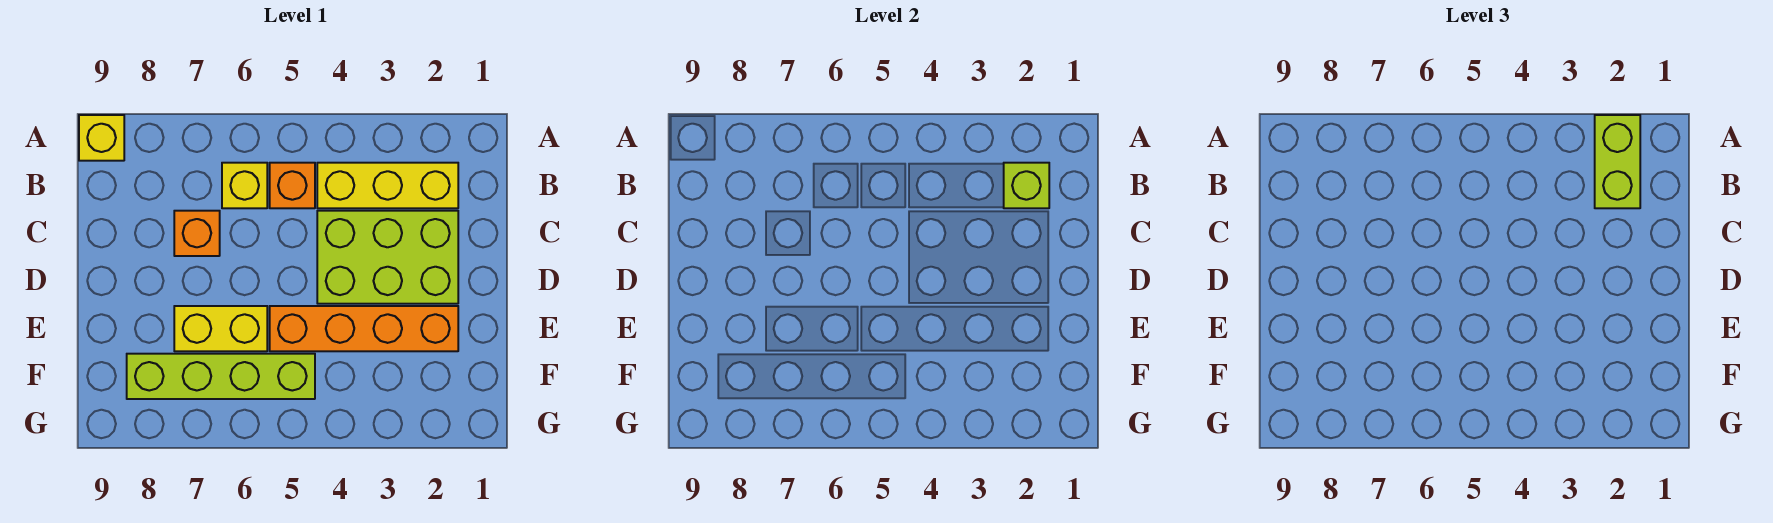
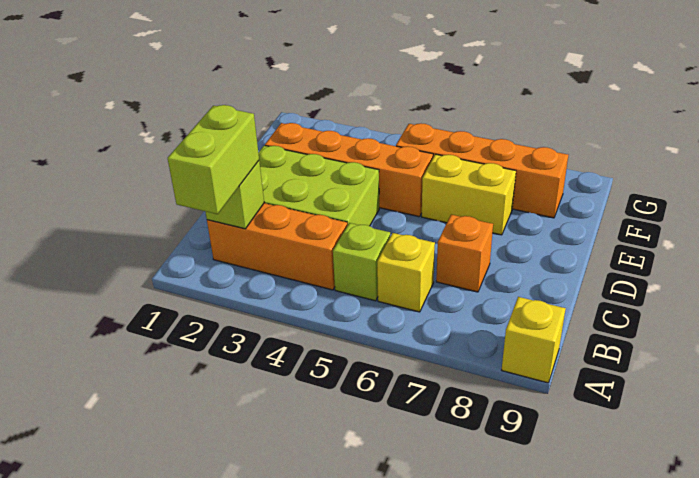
yellow 1x3 brick [317,163,458,208] -> orange 1x3 brick [207,203,347,290]
orange 1x1 brick [270,163,315,208] -> lime 1x1 brick [333,223,390,301]
lime 1x4 brick [127,354,315,399] -> orange 1x4 brick [396,123,568,218]

